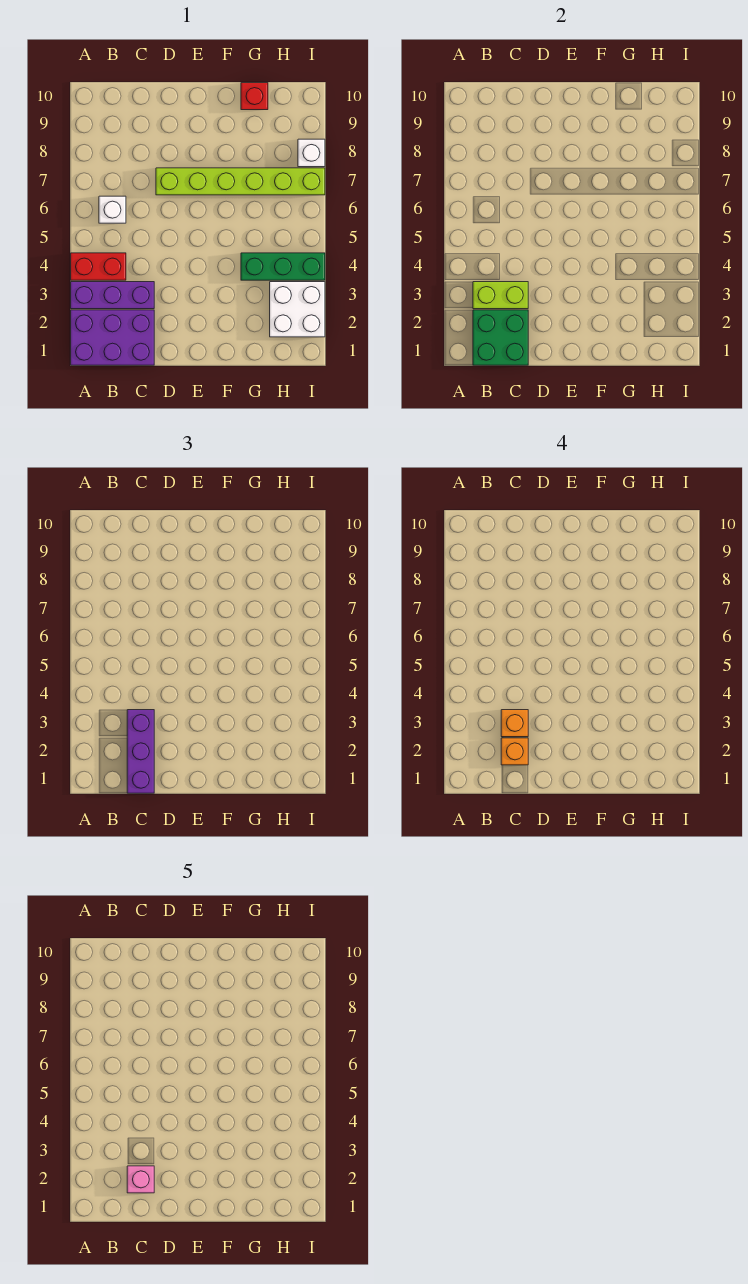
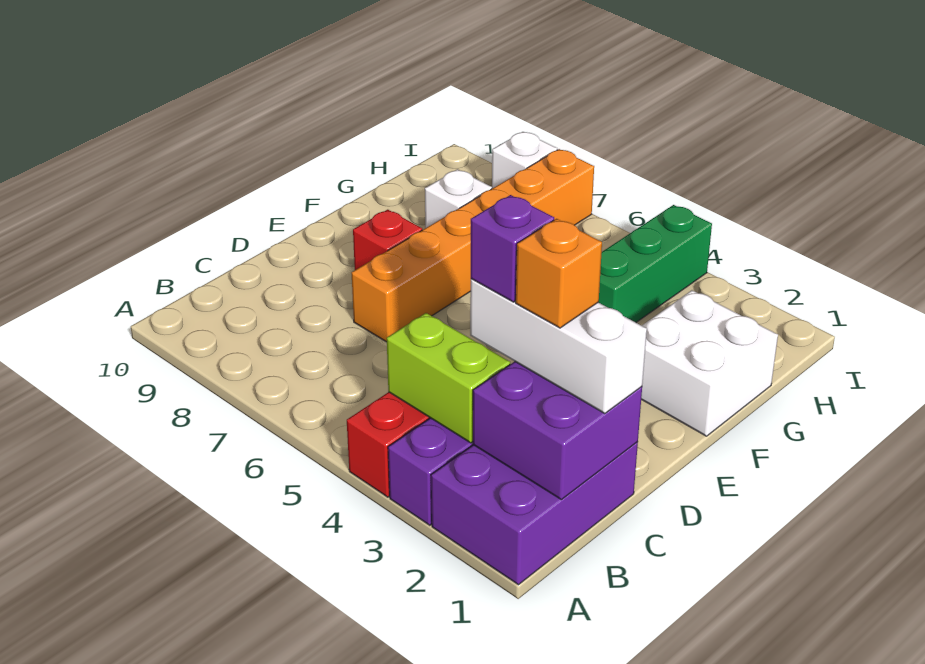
green 2x2 brick [473,310,528,365] -> purple 2x2 brick [473,361,642,500]
lime 1x2 brick [473,282,528,309] -> lime 1x2 brick turned to [387,313,510,443]
white 1x1 brick [99,196,126,223] -> white 1x1 brick moved to [425,169,492,228]
purple 1x3 brick [127,710,154,793] -> white 1x3 brick [470,279,647,414]
pink 1x1 brick [127,1166,154,1193] -> none
orange 1x1 brick [501,710,528,737] -> purple 1x1 brick [471,195,554,302]
lime 1x6 brick [156,168,325,195] -> orange 1x6 brick [352,149,594,342]
red 1x1 brick [241,83,268,110] -> red 1x1 brick moved to [353,210,422,270]
white 2x2 brick [270,282,325,337] -> white 2x2 brick moved to [641,290,778,436]

